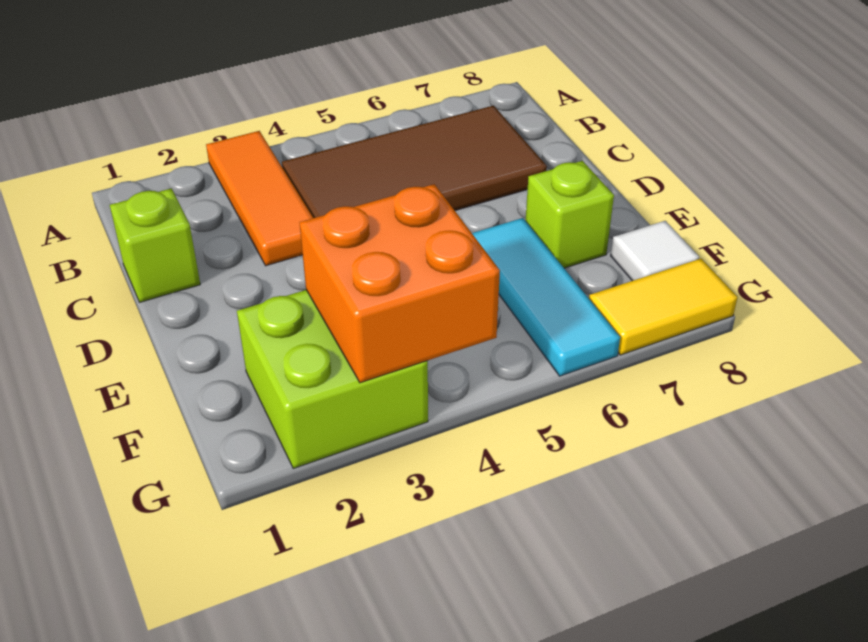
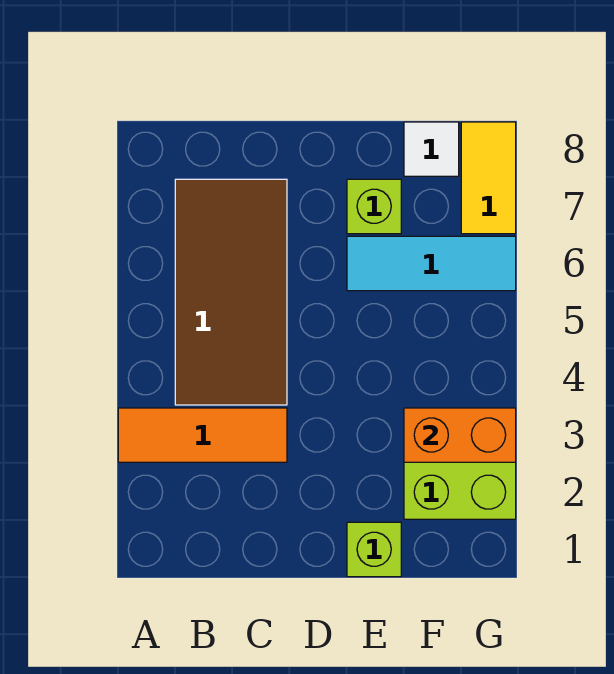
lime 1x1 brick [110,188,200,302] -> lime 1x1 brick moved to [347,522,401,577]
orange 2x2 brick [299,184,500,383] -> orange 1x2 brick [404,408,516,462]

